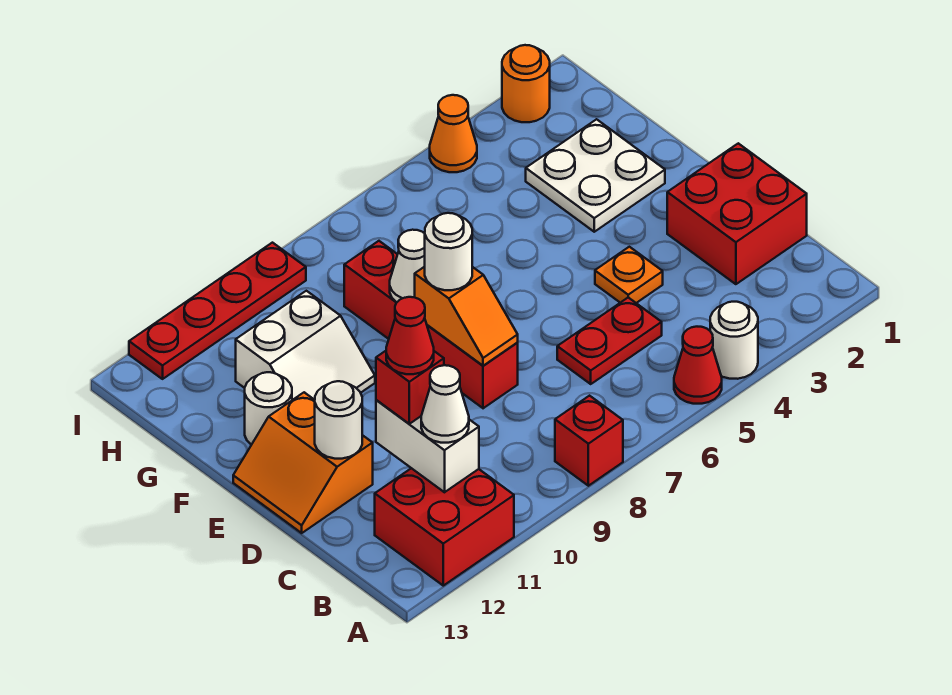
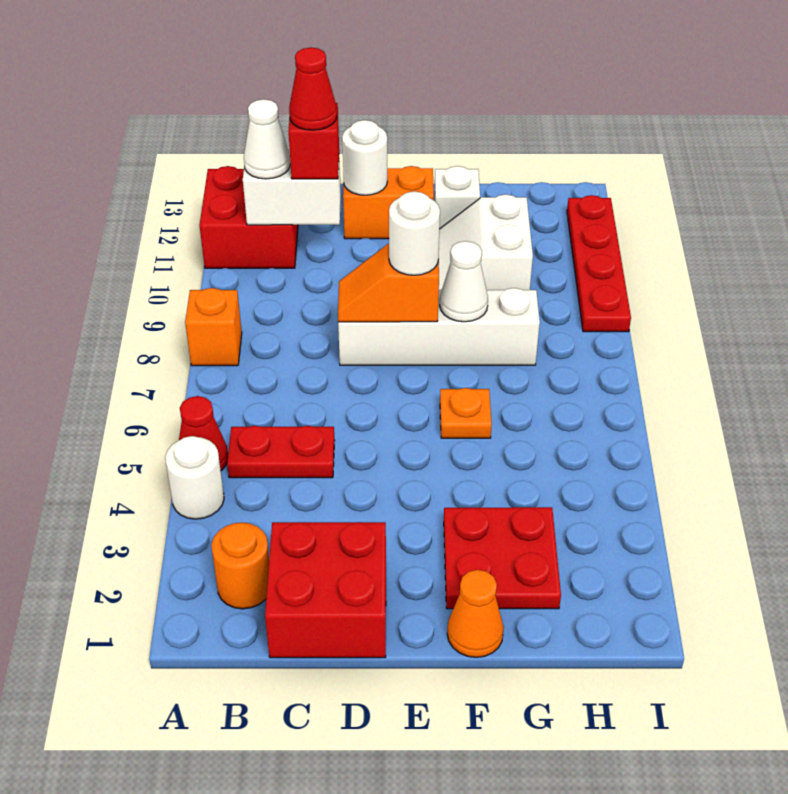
red 1x1 brick [555,396,623,486] -> orange 1x1 brick [185,288,242,366]
red 1x2 plate [557,298,662,384] -> red 1x2 plate turned to [227,426,335,478]
orange 1x1 plate [595,247,663,303] -> orange 1x1 plate moved to [440,388,492,438]
red 1x4 brick [344,241,518,408] -> white 1x4 brick [338,288,540,365]
white 2x2 plate [526,119,665,232] -> red 2x2 plate [444,507,561,609]
white 1x1 round brick [245,372,292,445] -> white 1x1 brick [434,166,480,229]
orange 1x1 round brick [502,45,550,122] -> orange 1x1 round brick moved to [211,523,269,609]
orange 1x1 cone [430,95,477,172] -> orange 1x1 cone moved to [447,570,504,657]

